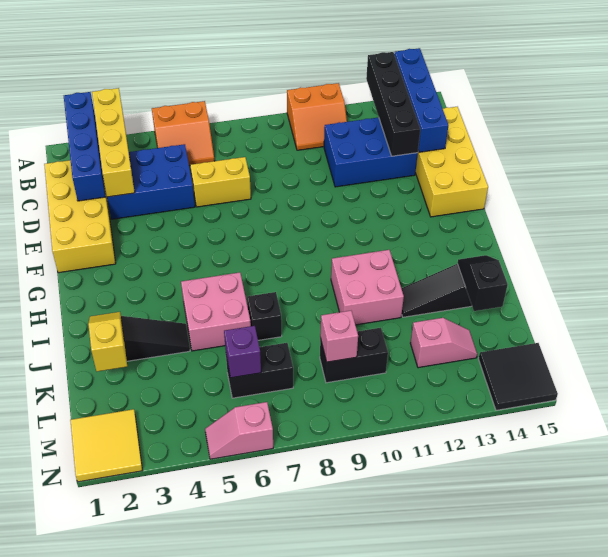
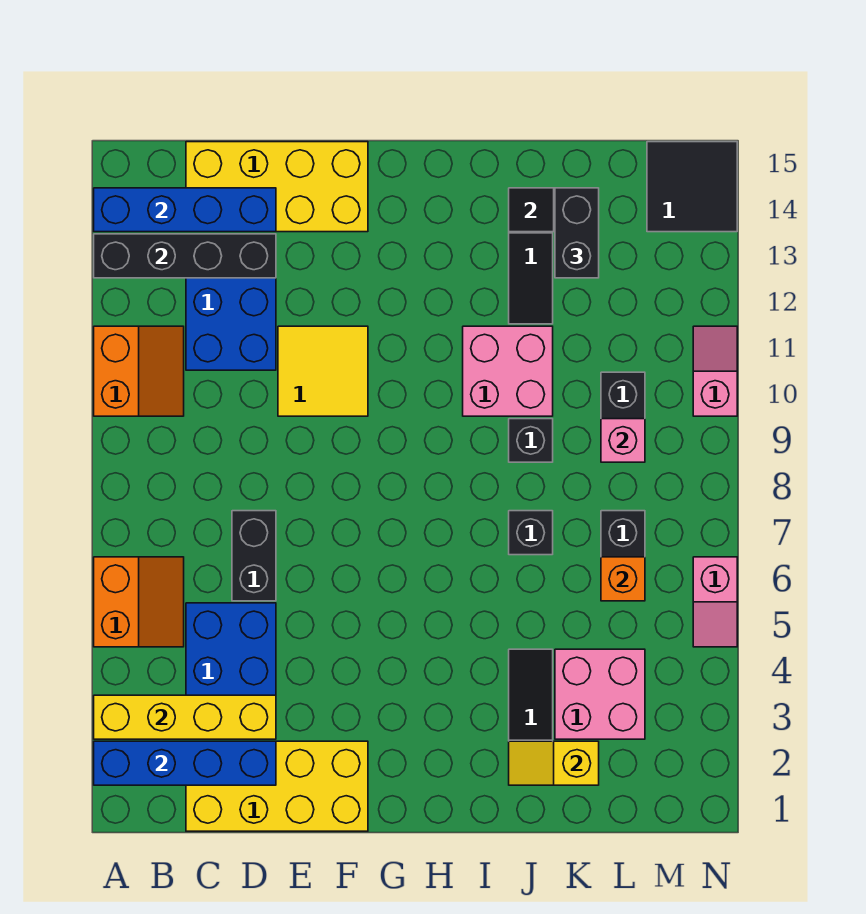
yellow 1x2 brick [190,157,251,207] -> black 1x2 brick [232,511,276,601]
pink 2x2 brick [181,272,251,351] -> pink 2x2 brick moved to [555,649,645,739]
none -> black 1x1 brick [509,419,553,462]
none -> black 1x2 brick [555,188,599,278]
purple 1x1 brick [224,326,261,378] -> orange 1x1 brick [601,557,645,601]
pink 1x2 slope [410,318,477,368] -> pink 1x2 slope moved to [693,326,737,416]
yellow 2x2 tile [70,409,143,482] -> yellow 2x2 tile moved to [278,326,368,416]

